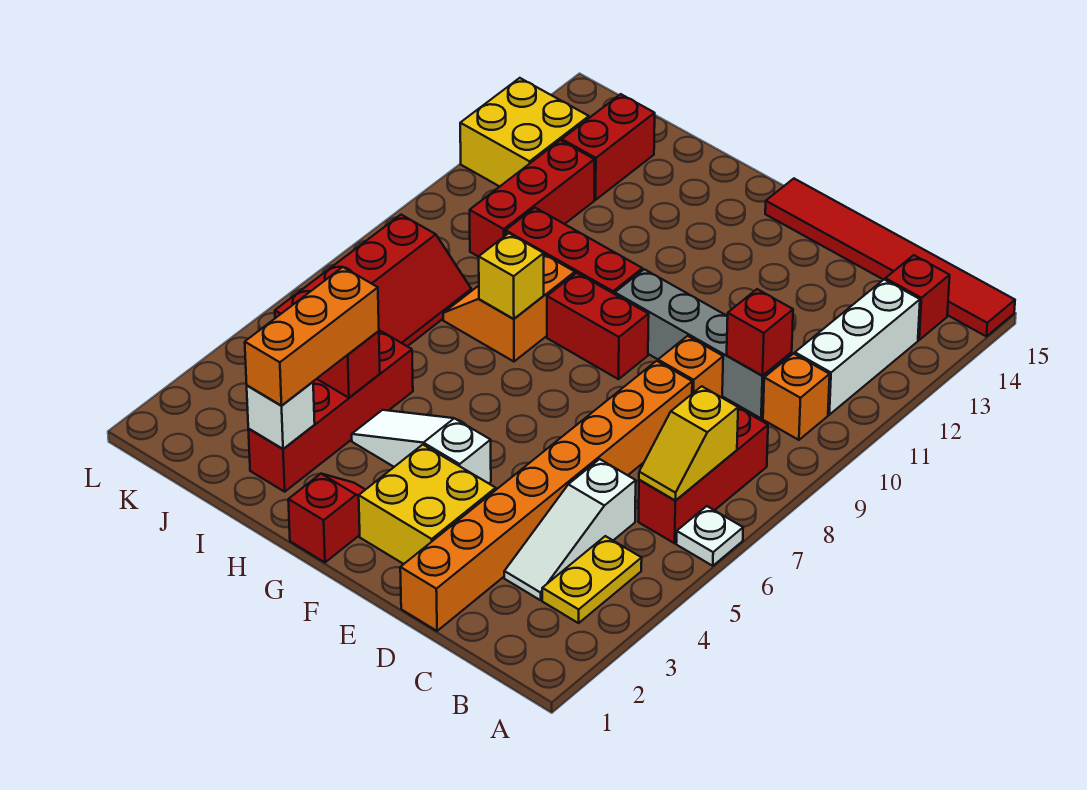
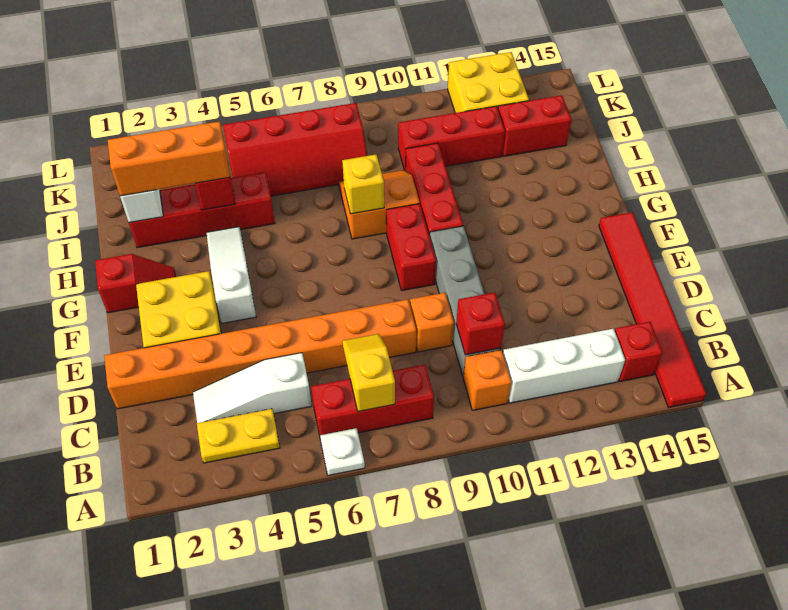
yellow 1x2 slope [639,386,738,500] -> yellow 1x2 slope turned to [342,334,395,411]

